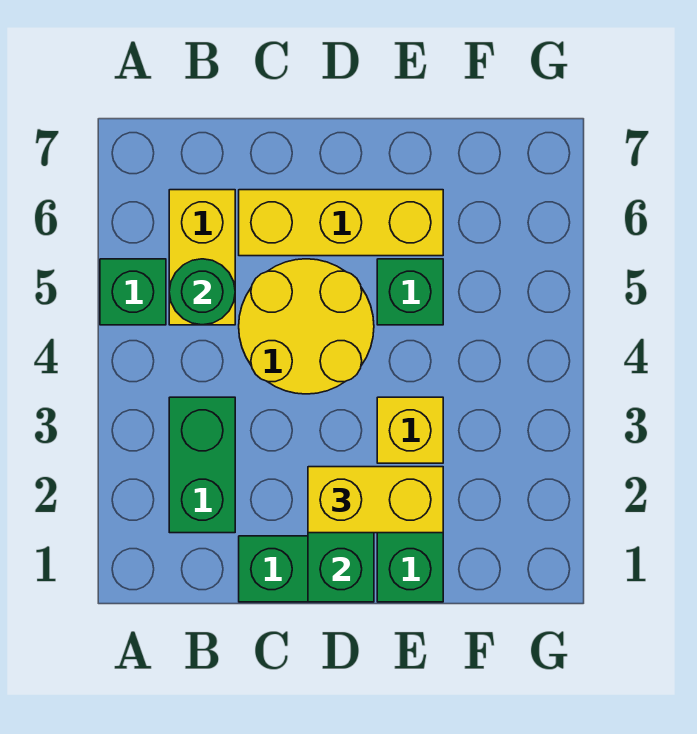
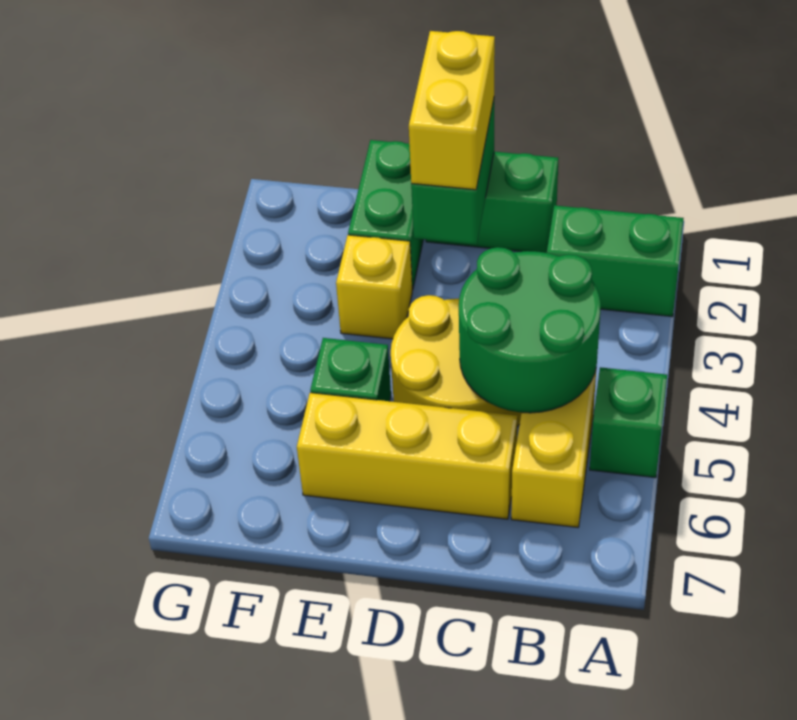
green 1x2 brick [169,397,235,533] -> green 1x2 brick turned to [547,205,684,317]
green 1x1 round brick [169,259,235,325] -> green 2x2 round brick [459,247,601,413]
yellow 1x2 brick [308,467,443,533] -> yellow 1x2 brick turned to [409,31,495,190]

